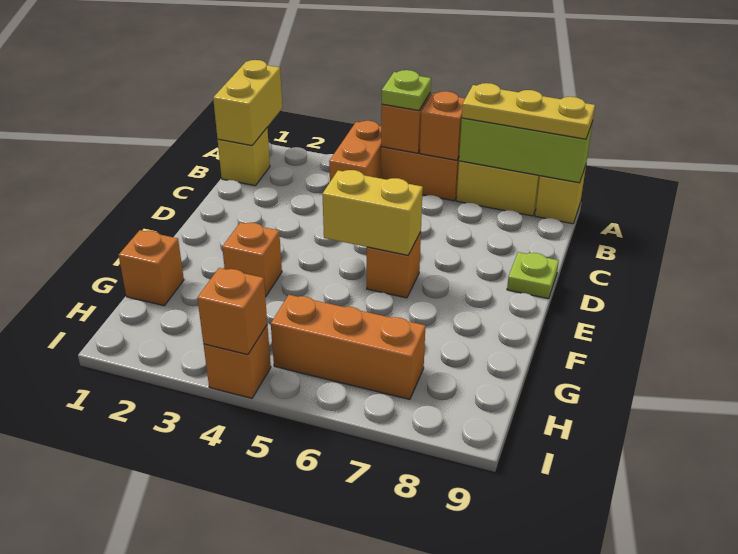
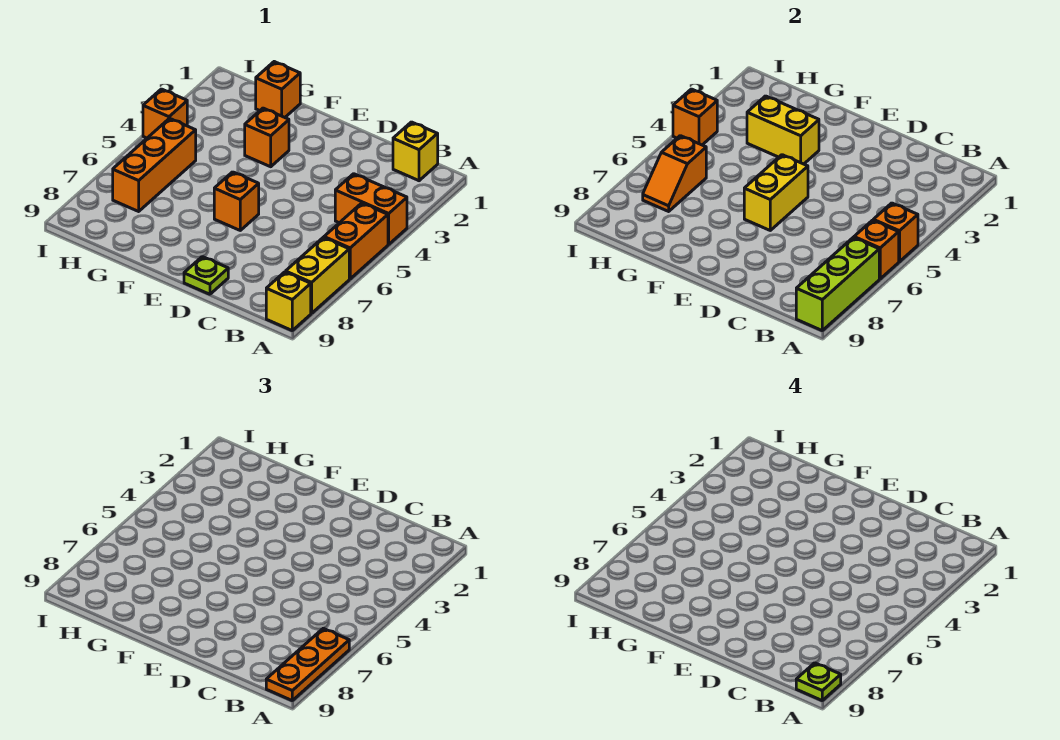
yellow 1x2 brick [213,60,282,146] -> yellow 1x2 brick moved to [747,96,819,164]
lime 1x1 plate [382,70,431,111] -> lime 1x1 plate moved to [796,663,841,700]
yellow 1x3 plate [462,83,595,139] -> orange 1x3 plate [266,628,349,700]
none -> orange 1x2 slope [643,136,706,211]

